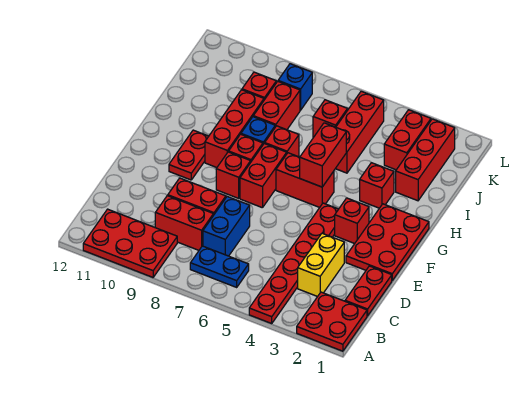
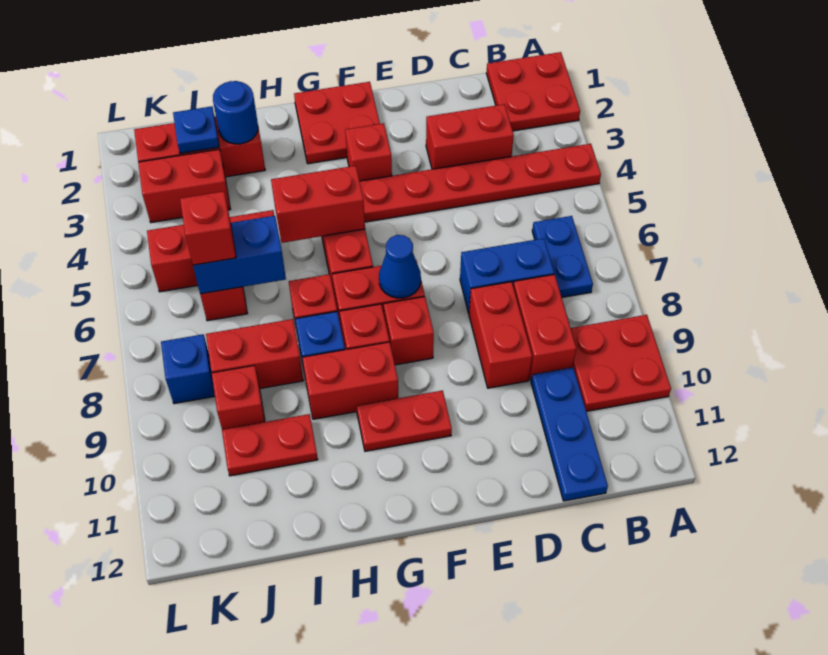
red 2x3 plate [83,209,177,277] -> red 2x2 plate [571,315,671,411]
red 1x2 plate [345,266,392,316] -> red 1x2 plate moved to [222,414,318,476]
yellow 1x2 brick [298,233,344,297] -> red 1x2 brick [426,104,514,169]
none -> blue 1x3 plate [531,367,608,501]
red 2x3 plate [346,204,429,280] -> red 2x2 plate [294,82,380,164]
none -> blue 1x1 cone [379,235,421,298]
red 1x3 brick [205,90,264,167] -> red 1x2 brick [302,342,398,419]
red 1x1 brick [360,163,394,208] -> red 1x1 brick moved to [180,191,236,265]
none -> blue 1x1 round brick [213,81,258,144]
none -> blue 1x2 brick [193,216,286,294]
none -> blue 1x1 plate [173,106,219,153]

